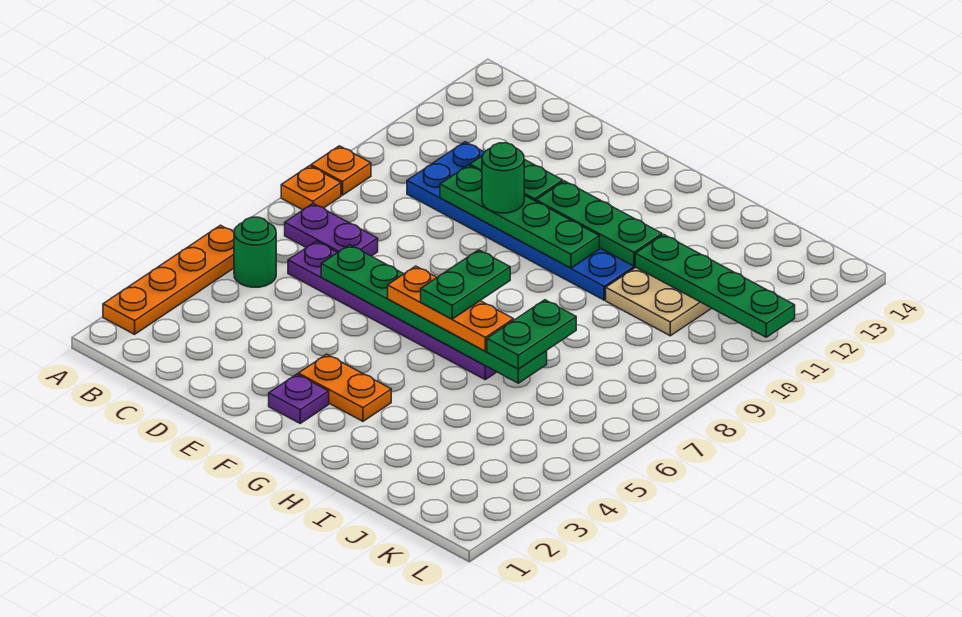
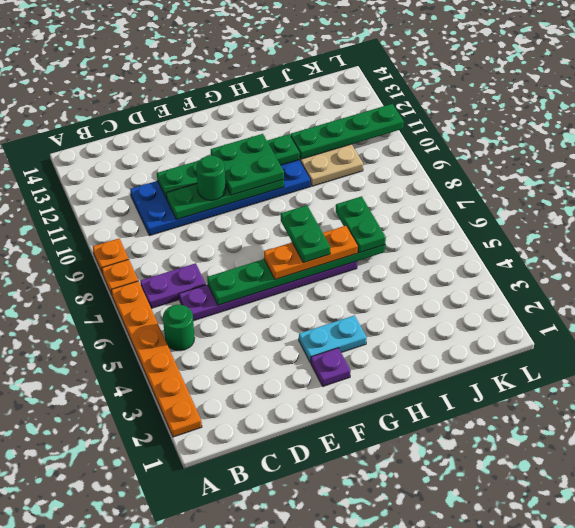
orange 1x4 plate [103,225,234,334] -> orange 1x6 plate [111,281,202,437]
orange 1x2 plate [298,354,391,421] -> cyan 1x2 plate [299,315,367,363]
none -> green 2x2 plate [211,134,284,195]

